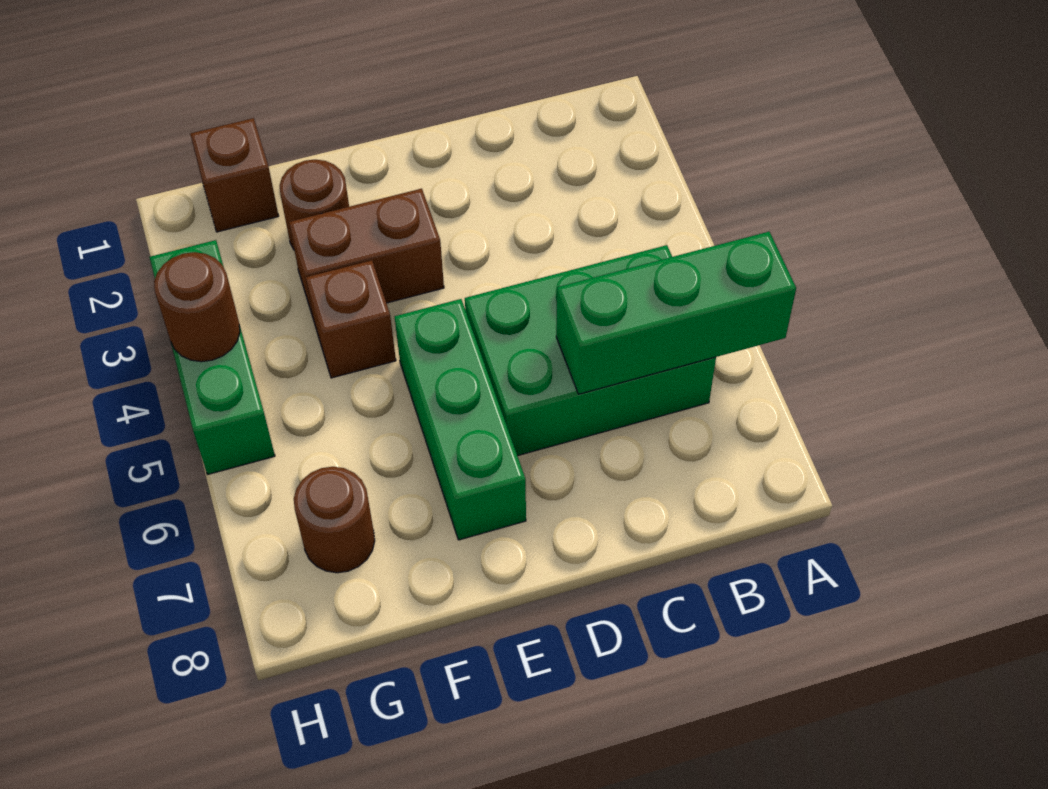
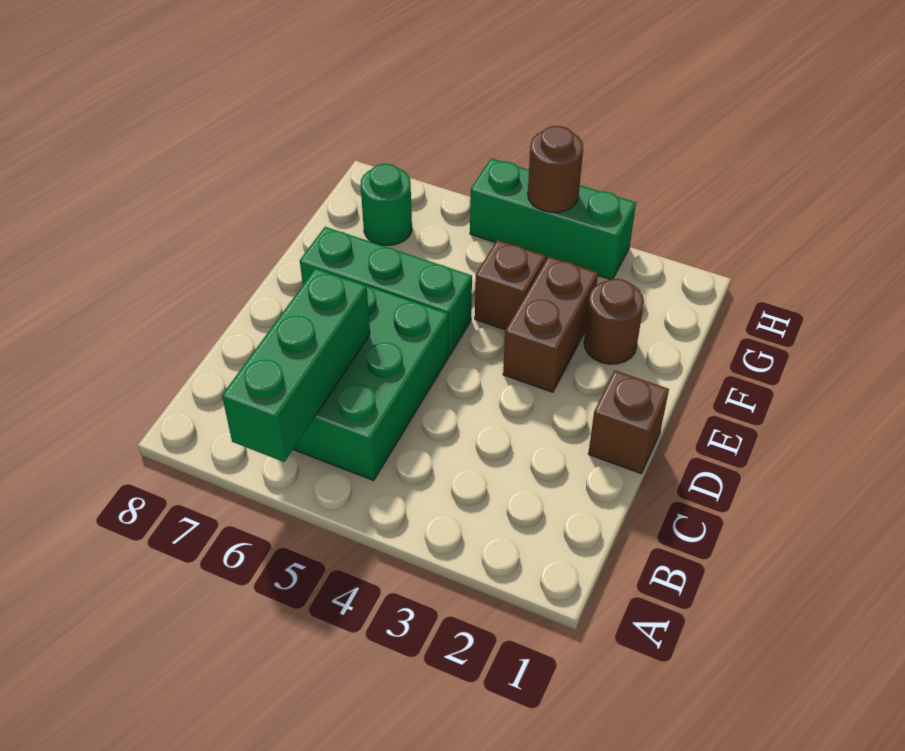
brown 1x1 brick [190,118,279,232] -> brown 1x1 brick moved to [588,371,669,474]
brown 1x1 round brick [294,467,375,573] -> green 1x1 round brick [361,164,412,245]

